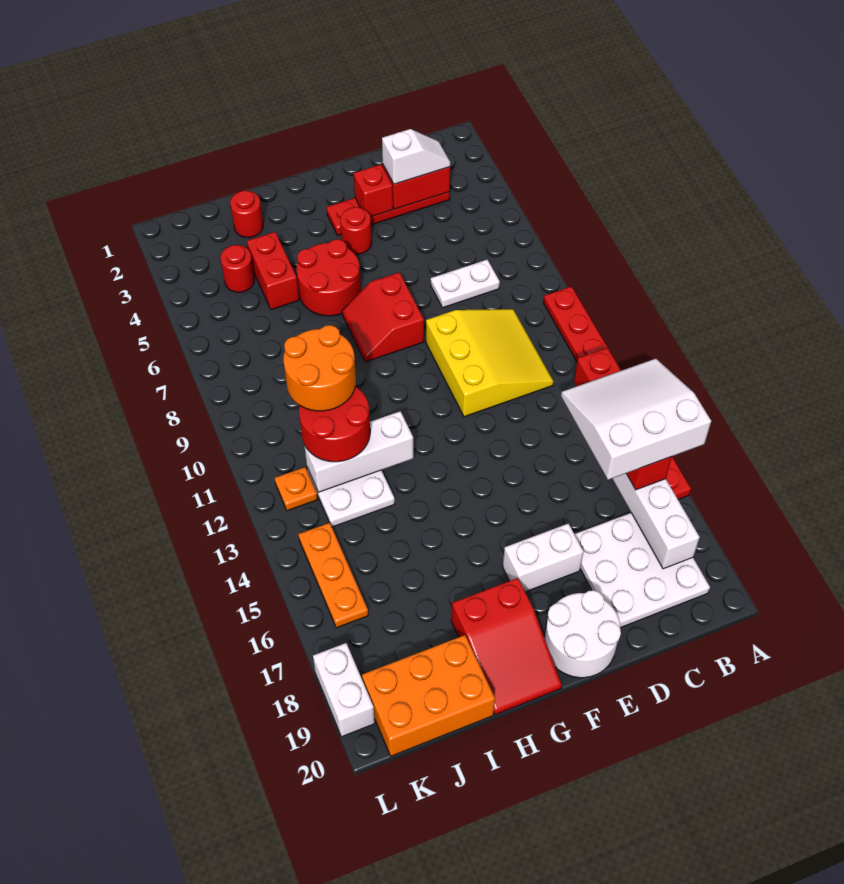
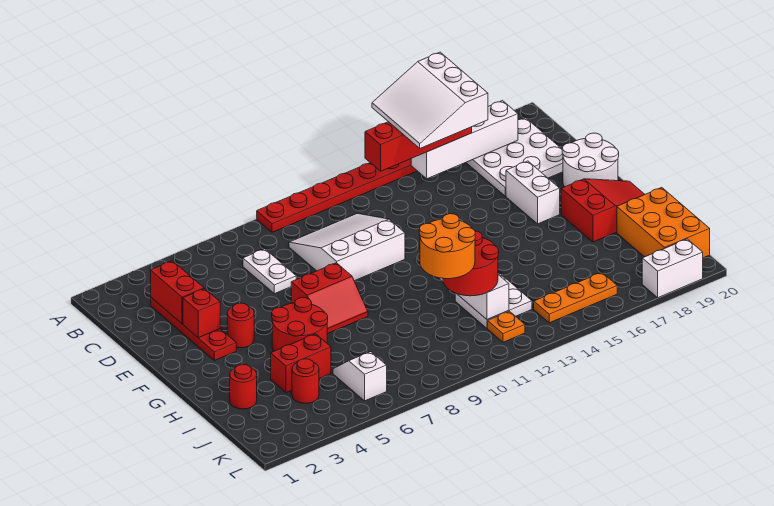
white 1x2 slope [382,129,450,184] -> white 1x2 slope moved to [333,352,387,401]
yellow 3x3 slope [426,309,554,417] -> white 3x3 slope [289,213,405,281]

